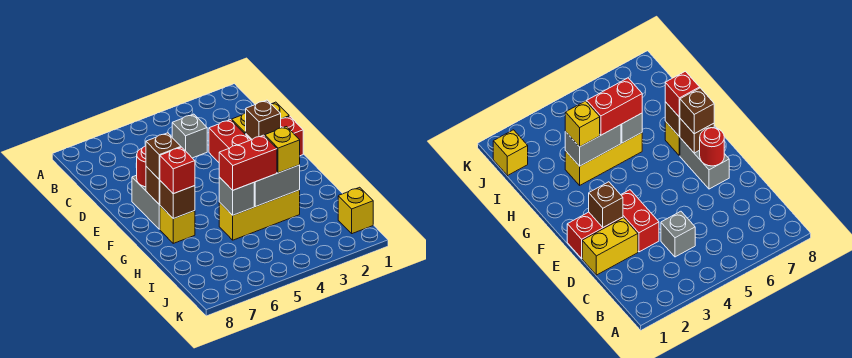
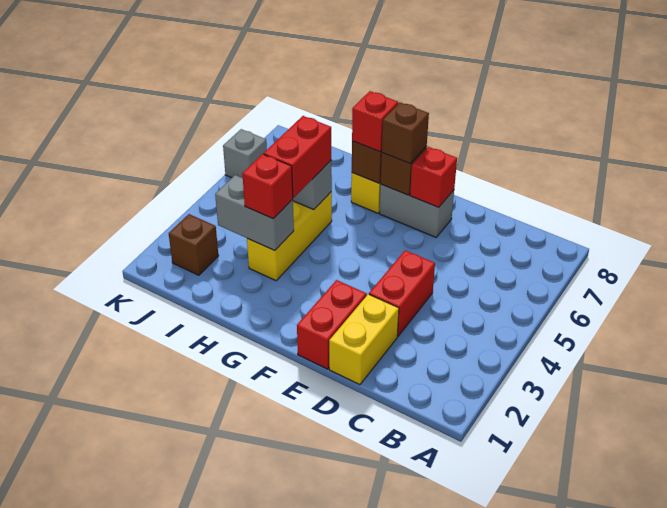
grey 1x1 brick [172,114,207,158] -> grey 1x1 brick moved to [223,129,267,178]
red 1x2 brick [209,120,250,162] -> red 1x2 brick turned to [369,250,435,336]
brown 1x1 brick [246,100,281,139] -> brown 1x1 brick moved to [169,214,218,275]
red 1x1 round brick [136,146,146,187] -> red 1x1 brick [410,147,457,207]
grey 1x2 brick [254,165,300,207] -> grey 1x2 brick turned to [215,175,294,251]
yellow 1x1 brick [265,127,300,173] -> red 1x1 brick [242,154,293,219]
yellow 1x1 brick [338,187,373,234] -> none

